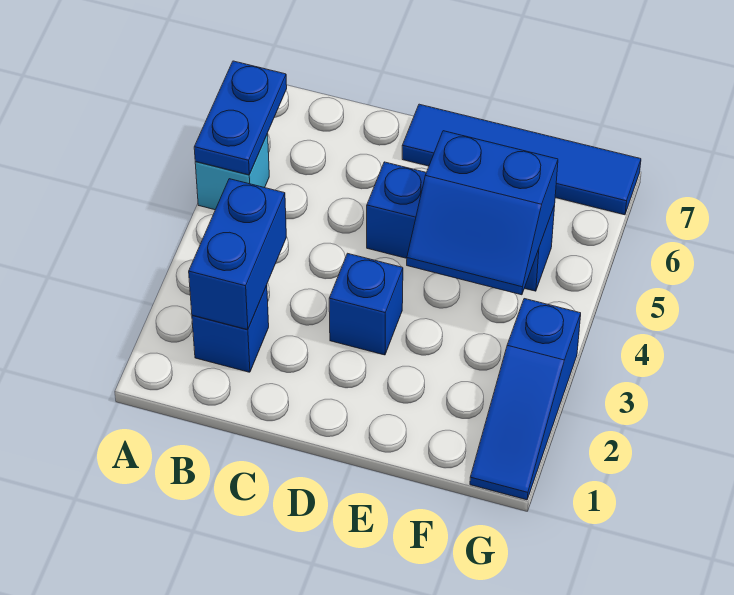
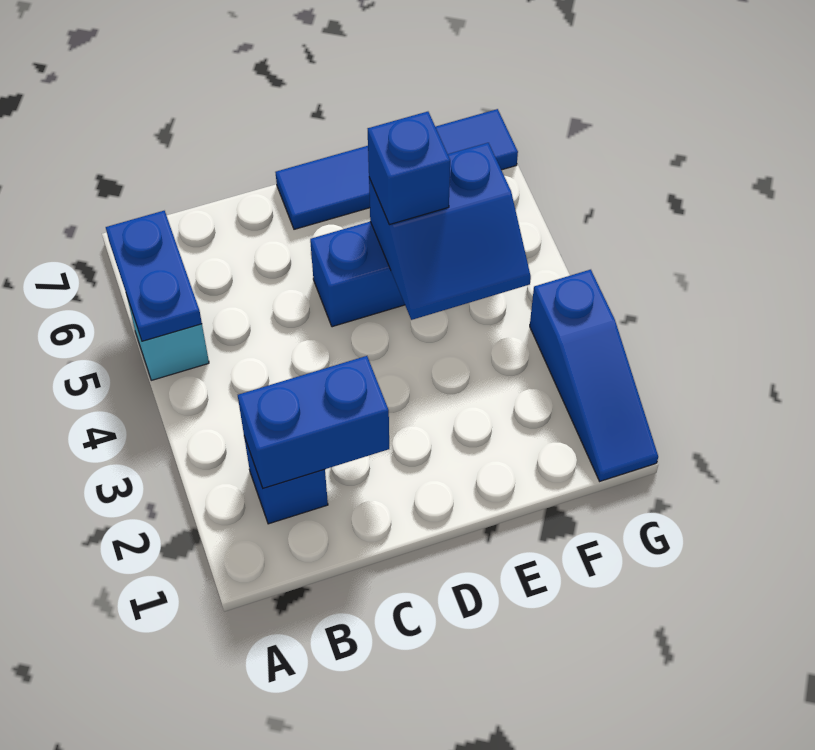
blue 1x2 brick [189,179,286,330] -> blue 1x2 brick turned to [238,356,389,488]
blue 1x1 brick [329,253,403,355] -> blue 1x1 brick moved to [368,112,450,225]

